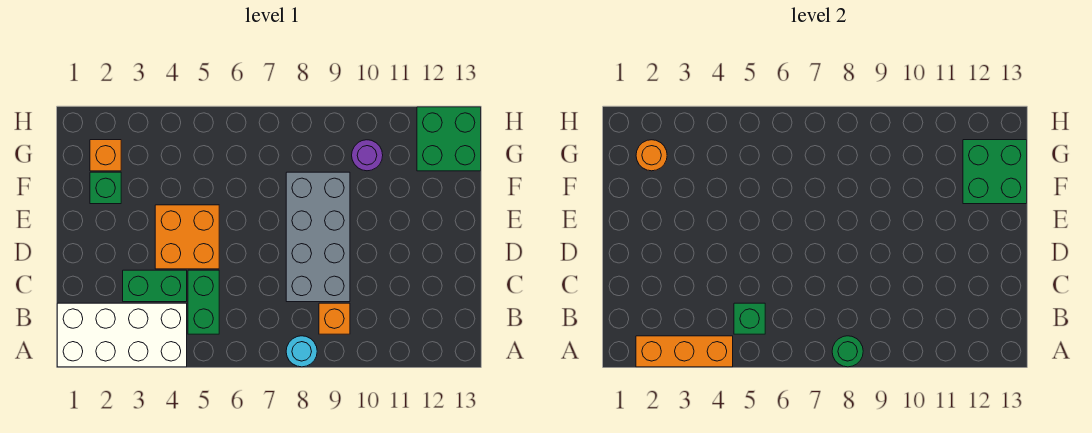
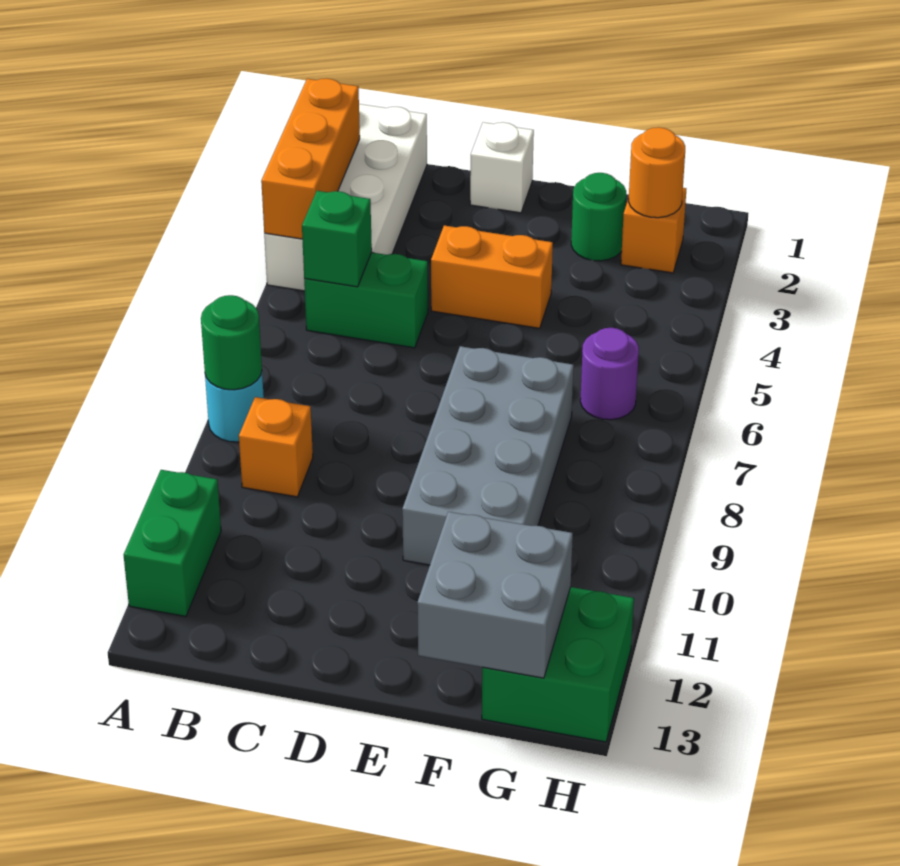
green 1x2 brick [123,270,187,302] -> green 1x2 brick moved to [124,470,221,616]
grey 2x4 brick [286,172,350,302] -> grey 2x4 brick turned to [402,346,574,565]
none -> white 1x1 brick [470,122,534,213]
orange 2x2 brick [155,205,219,269] -> orange 1x2 brick [431,225,553,328]
green 1x1 brick [90,172,121,204] -> green 1x1 round brick [571,173,626,261]
green 2x2 brick [963,140,1027,204] -> grey 2x2 brick [417,512,573,678]
purple 1x1 round brick [352,140,383,171] -> purple 1x1 round brick moved to [580,328,639,420]

